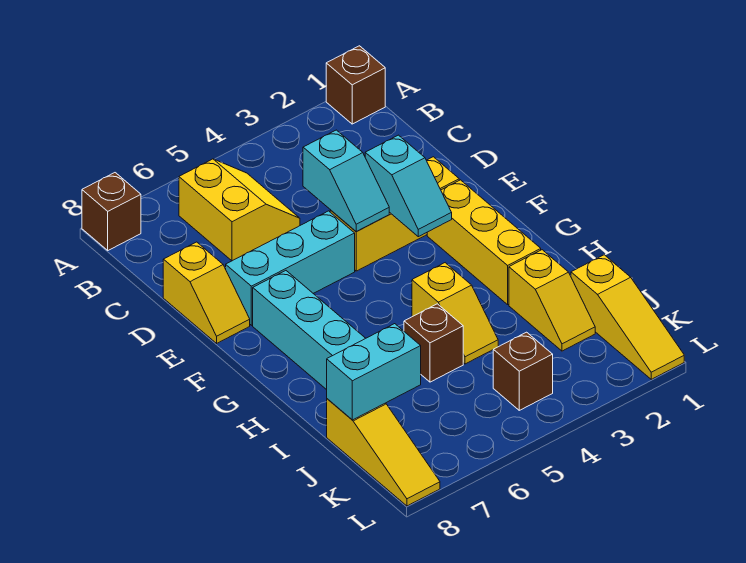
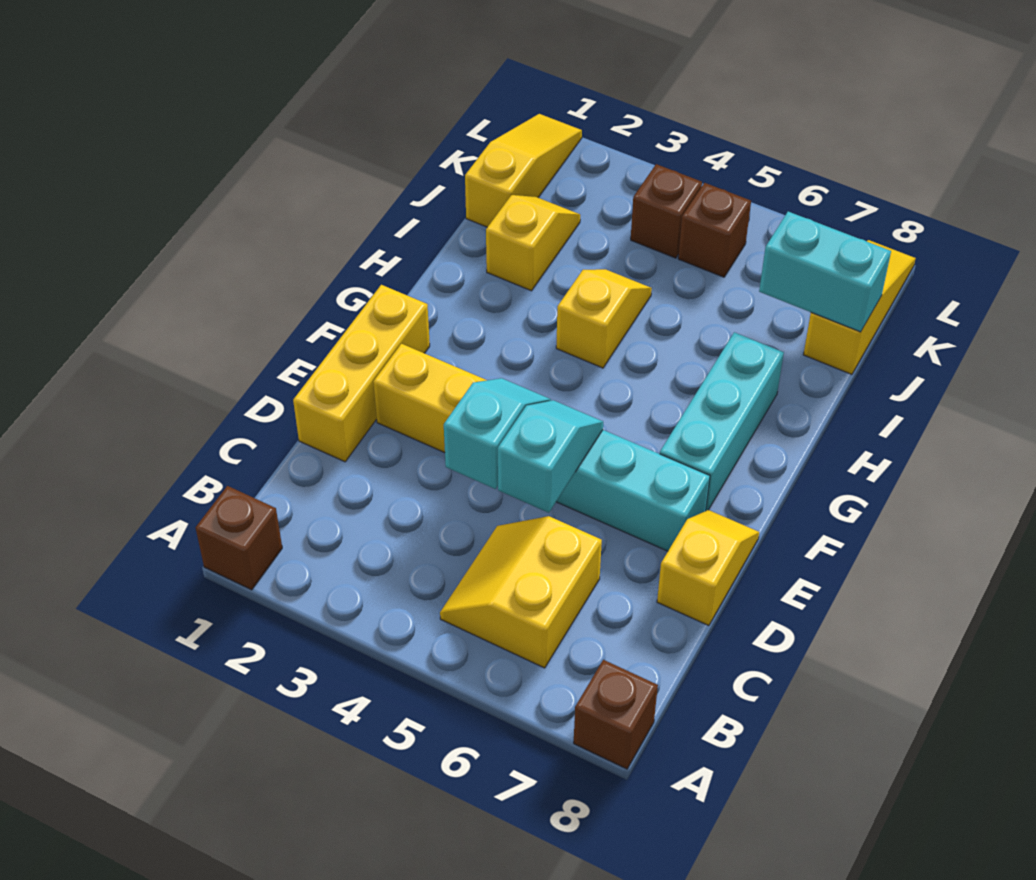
cyan 1x2 slope [365,135,452,237] -> cyan 1x2 slope moved to [498,400,603,513]
yellow 1x3 brick [427,180,541,305] -> yellow 1x3 brick moved to [293,285,430,462]
brown 1x1 brick [404,304,463,382] -> brown 1x1 brick moved to [678,183,751,277]

